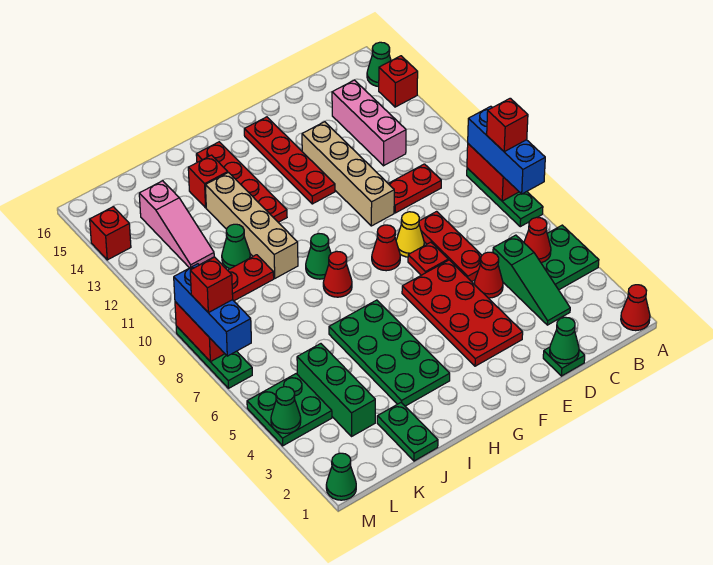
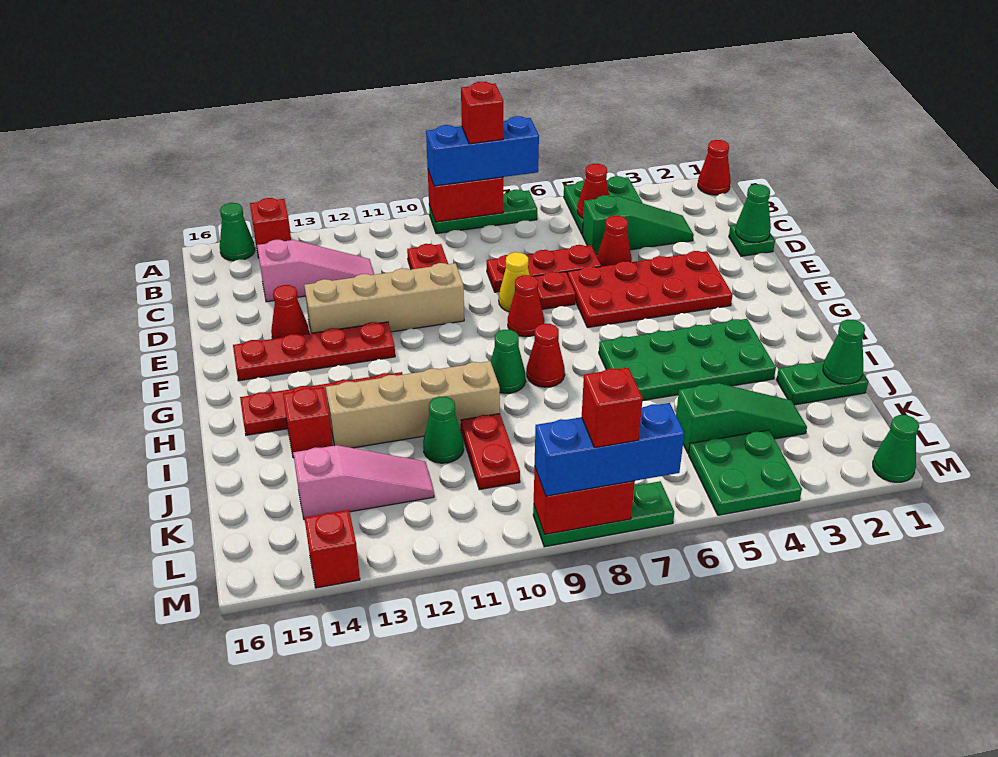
pink 1x3 brick [332,80,406,166] -> pink 1x3 slope [257,240,374,302]
none -> red 1x1 cone [271,285,309,339]
green 1x3 brick [297,344,375,436] -> green 1x3 slope [676,383,807,454]
green 1x1 cone [271,387,301,433] -> green 1x1 cone moved to [823,320,865,384]

